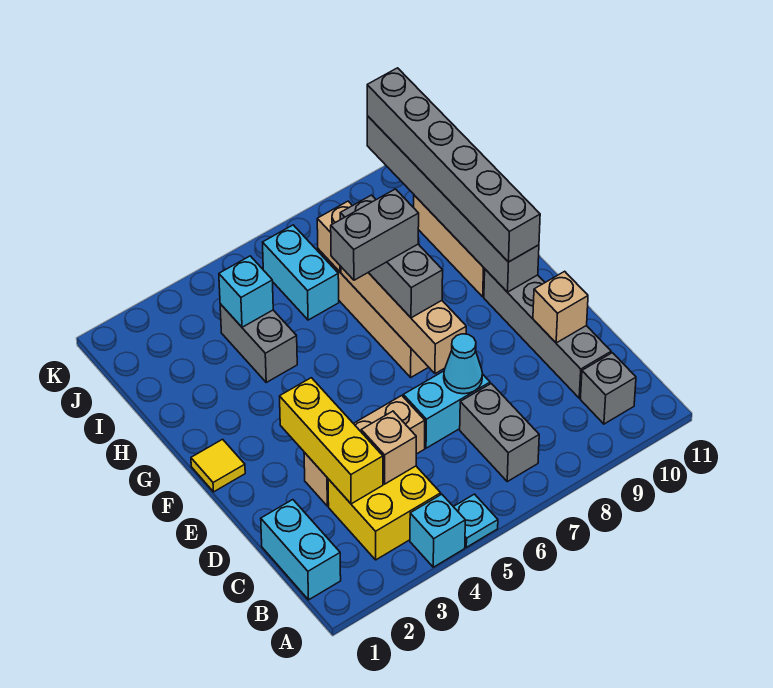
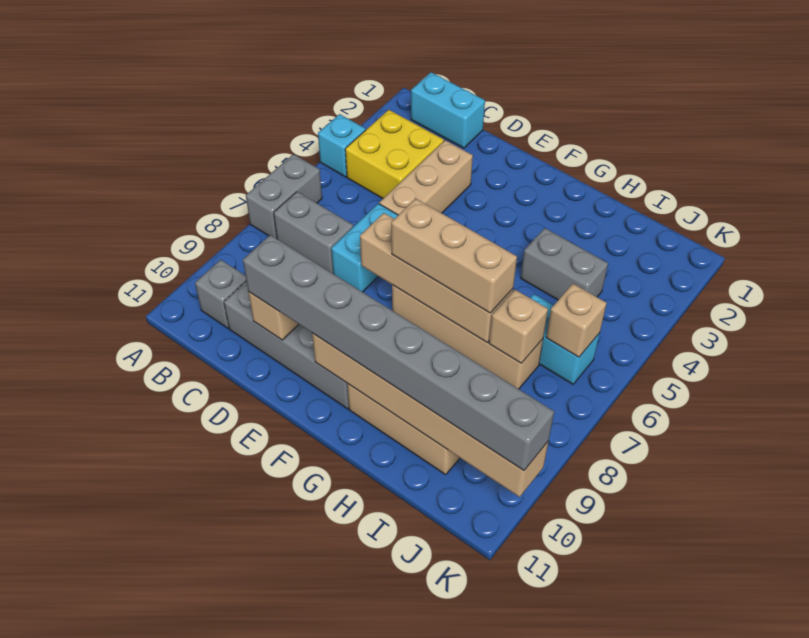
cyan 1x1 plate [454,494,498,547] -> none
yellow 1x3 brick [280,378,383,504] -> none
tan 1x1 brick [361,411,416,484] -> tan 1x1 brick moved to [546,284,607,357]
cyan 1x1 cone [444,334,483,394] -> none
yellow 1x1 tile [191,439,245,492] -> none
grey 1x3 brick [340,195,443,318] -> tan 1x3 brick [391,199,517,313]
grey 1x6 brick [367,116,539,292] -> tan 1x6 brick [312,333,548,497]
grey 1x6 brick [367,68,540,262] -> grey 1x8 brick [243,235,554,471]
grey 1x2 brick [331,189,419,280] -> grey 1x2 brick moved to [246,154,322,239]
cyan 1x1 brick [219,256,273,327] -> none

